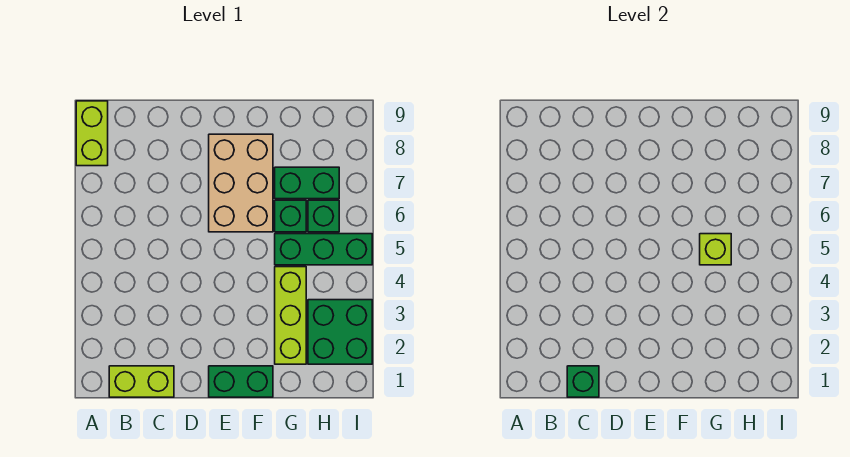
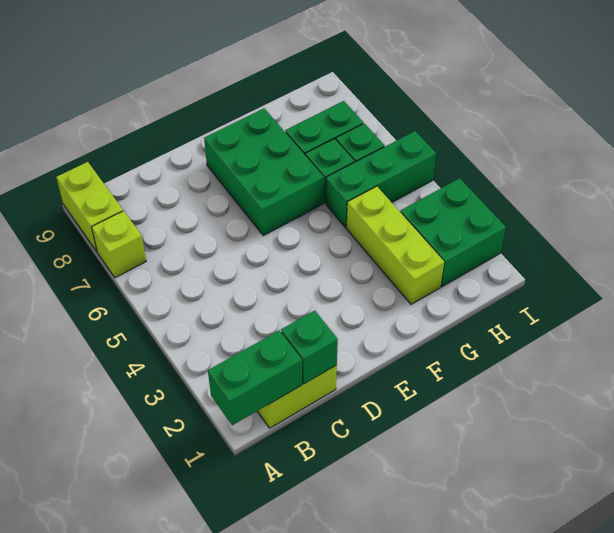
green 1x2 brick [209,366,273,397] -> green 1x2 brick moved to [208,330,302,425]
tan 2x3 brick [209,134,273,232] -> green 2x3 brick [204,108,324,236]
lime 1x1 brick [700,234,731,265] -> lime 1x1 brick moved to [92,211,146,278]

